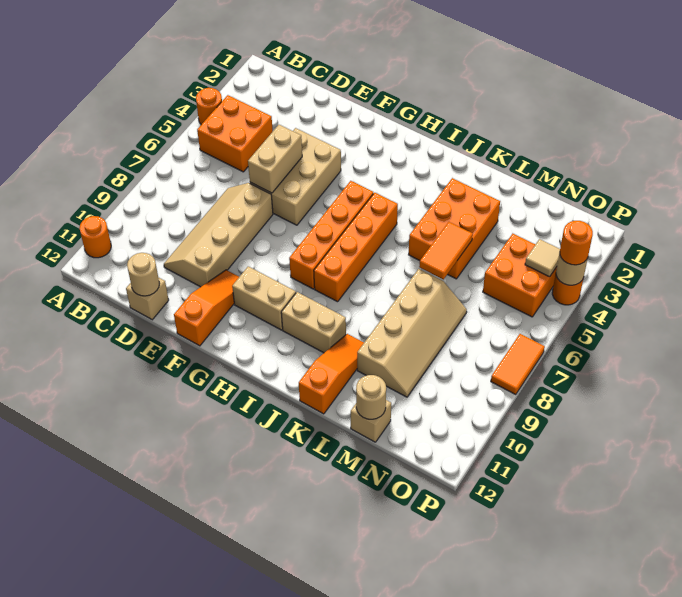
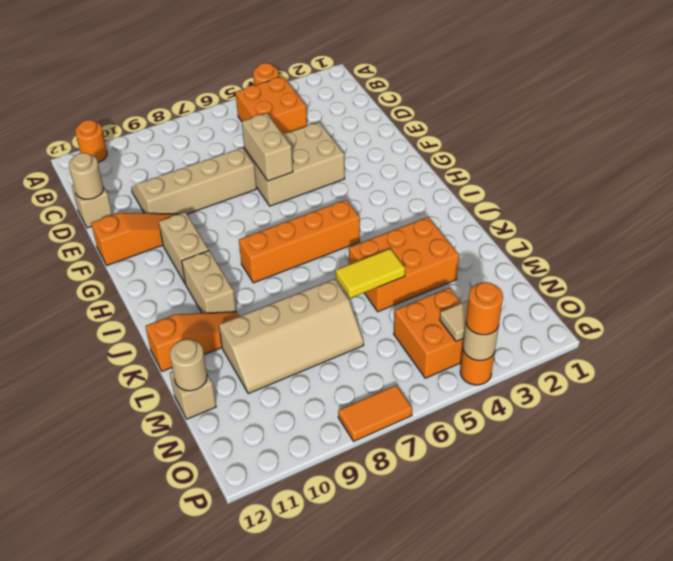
tan 1x2 brick [248,125,302,193] -> tan 1x2 brick turned to [242,113,293,181]
orange 1x4 brick [289,181,373,289] -> none
orange 1x2 tile [419,222,473,279] -> yellow 1x2 tile [336,249,405,298]

